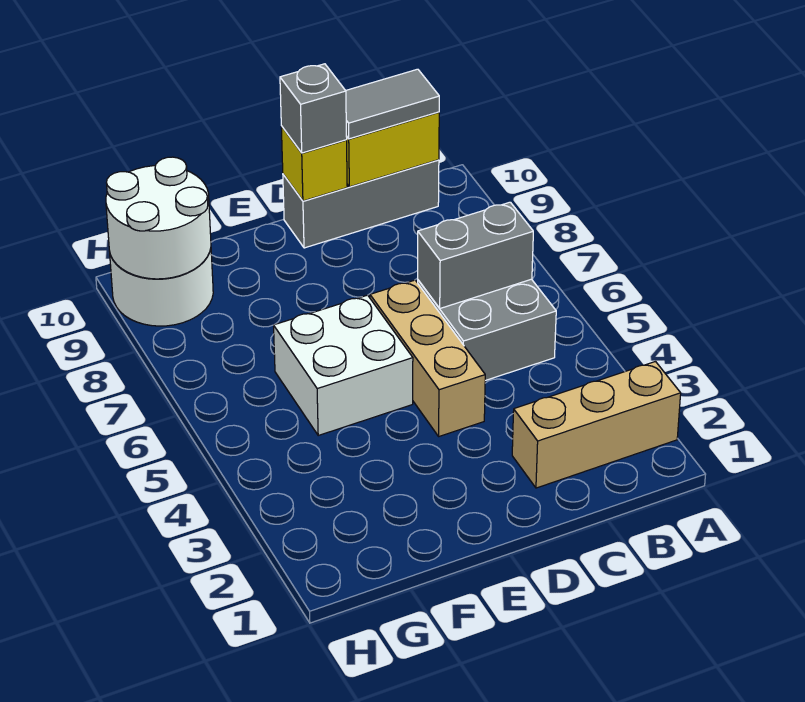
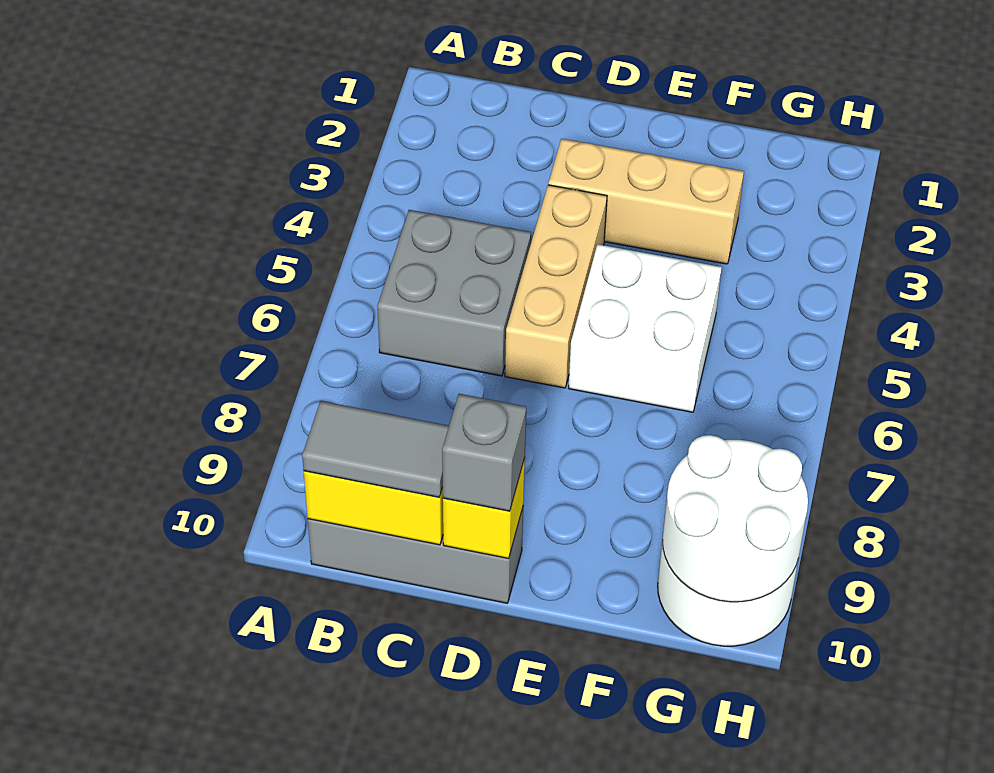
tan 1x3 brick [512,362,681,488] -> tan 1x3 brick moved to [548,139,744,264]
grey 1x2 brick [418,202,533,308] -> none

